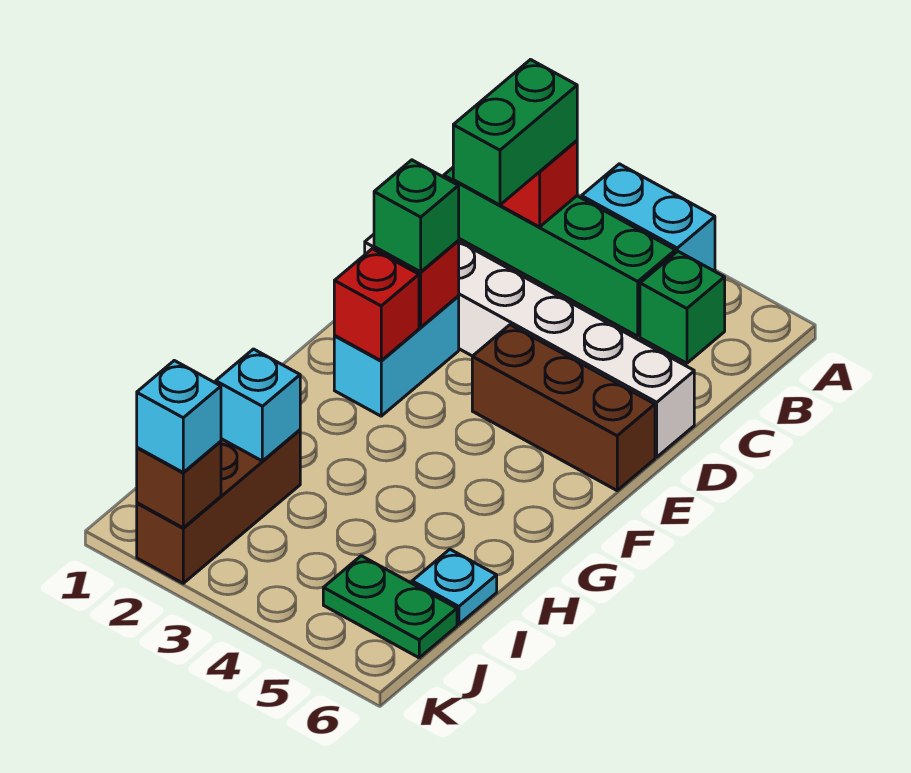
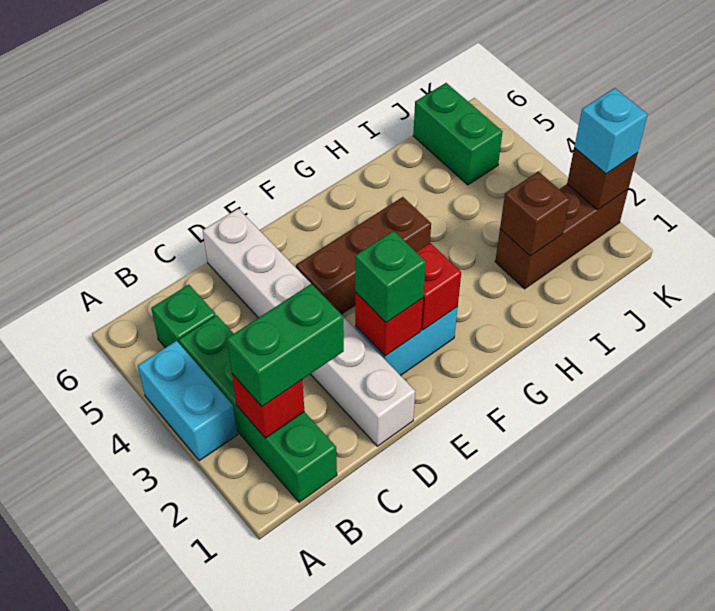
brown 1x3 brick [472,325,655,490] -> brown 1x3 brick turned to [296,197,431,314]
cyan 1x1 brick [216,349,300,461] -> brown 1x1 brick [500,172,570,256]
cyan 1x1 plate [412,549,497,624] -> none
green 1x2 plate [323,556,457,658] -> green 1x2 brick [413,83,503,185]

